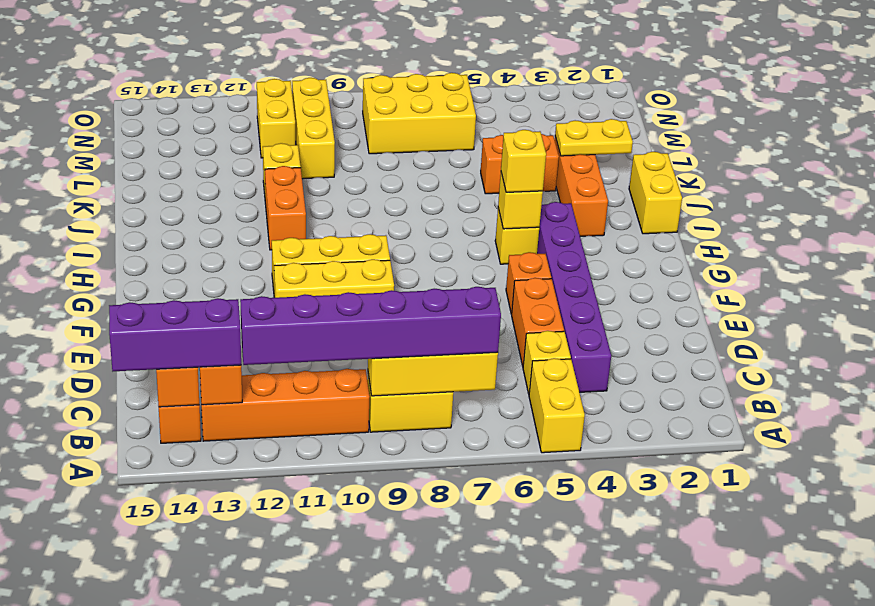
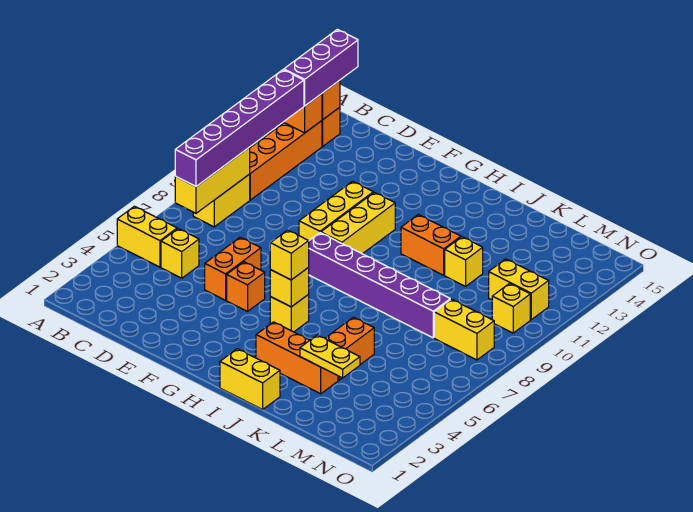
purple 1x6 brick [537,202,611,392] -> purple 1x6 brick moved to [308,233,450,338]
orange 1x2 brick [512,278,564,366] -> orange 1x2 brick turned to [205,237,261,300]
yellow 1x2 plate [555,119,633,156] -> yellow 1x2 plate turned to [300,335,360,378]
yellow 1x3 brick [292,78,335,179] -> yellow 1x1 brick [492,283,530,333]
yellow 2x3 brick [363,73,476,154] -> yellow 1x2 brick [434,299,494,360]

